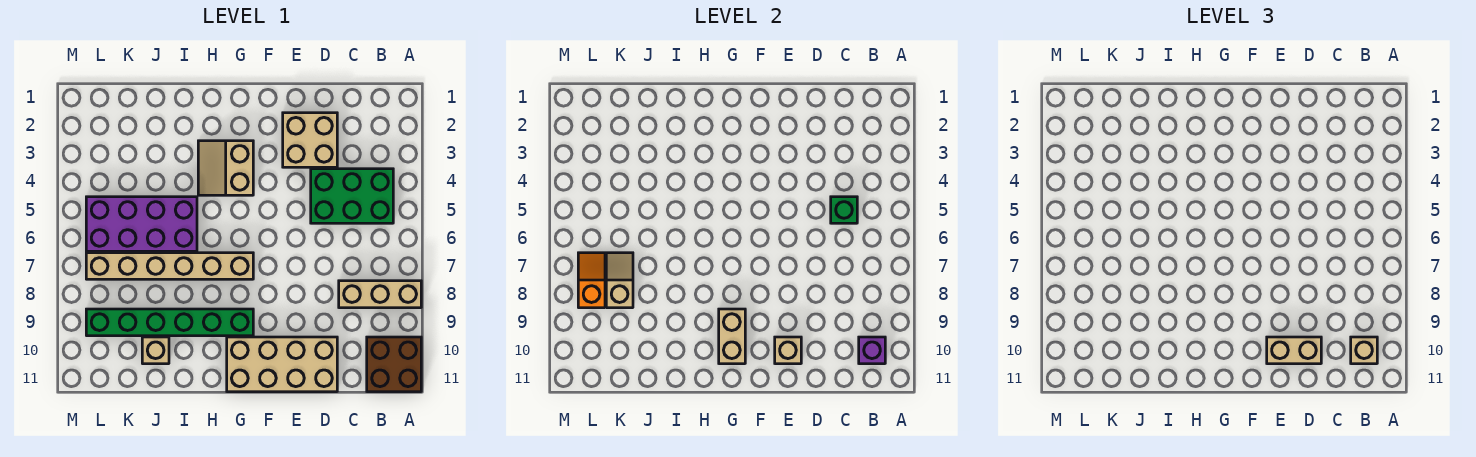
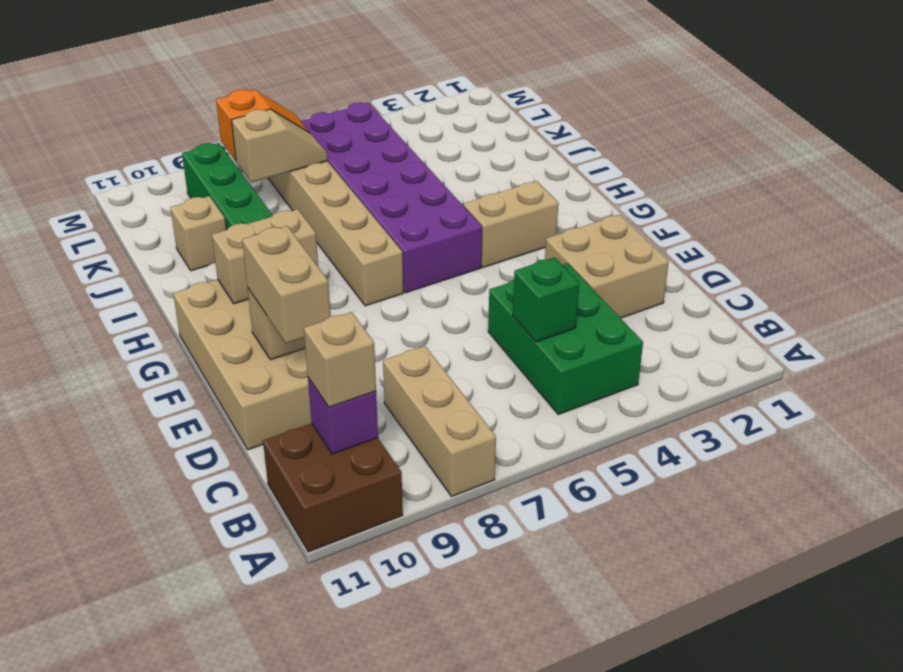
purple 2x4 brick [86,197,197,251] -> purple 2x6 brick [301,102,482,293]

